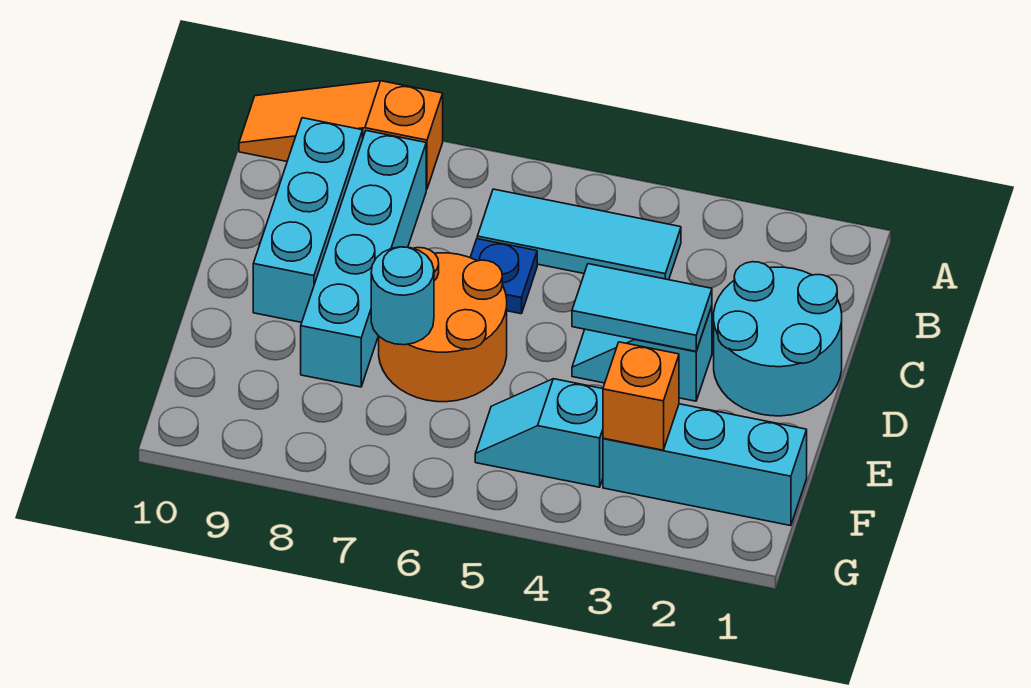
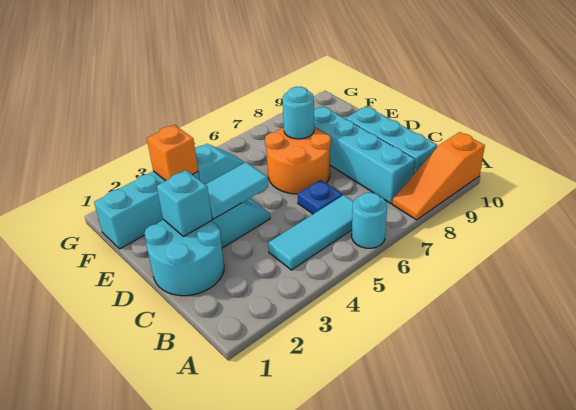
none -> cyan 1x1 round brick [352,193,387,248]
orange 1x3 slope [239,81,443,189] -> orange 1x3 slope turned to [392,132,485,220]
none -> cyan 1x1 brick [157,170,212,236]

